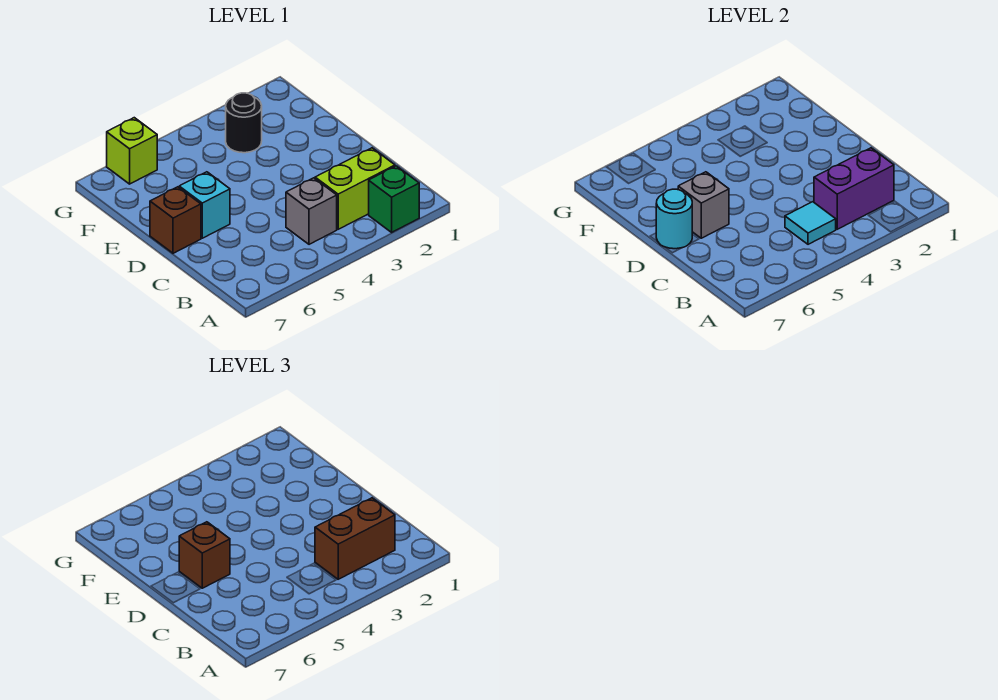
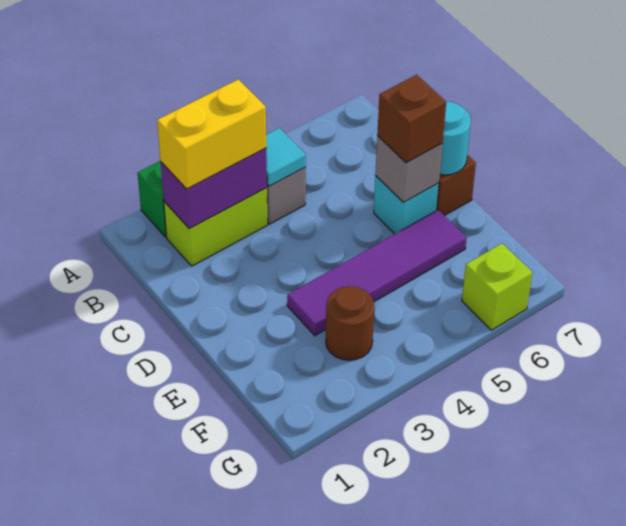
brown 1x2 brick [315,498,395,579] -> yellow 1x2 brick [157,79,266,189]
none -> purple 1x4 tile [287,210,467,336]
black 1x1 round brick [226,93,262,153] -> brown 1x1 round brick [326,286,374,360]

